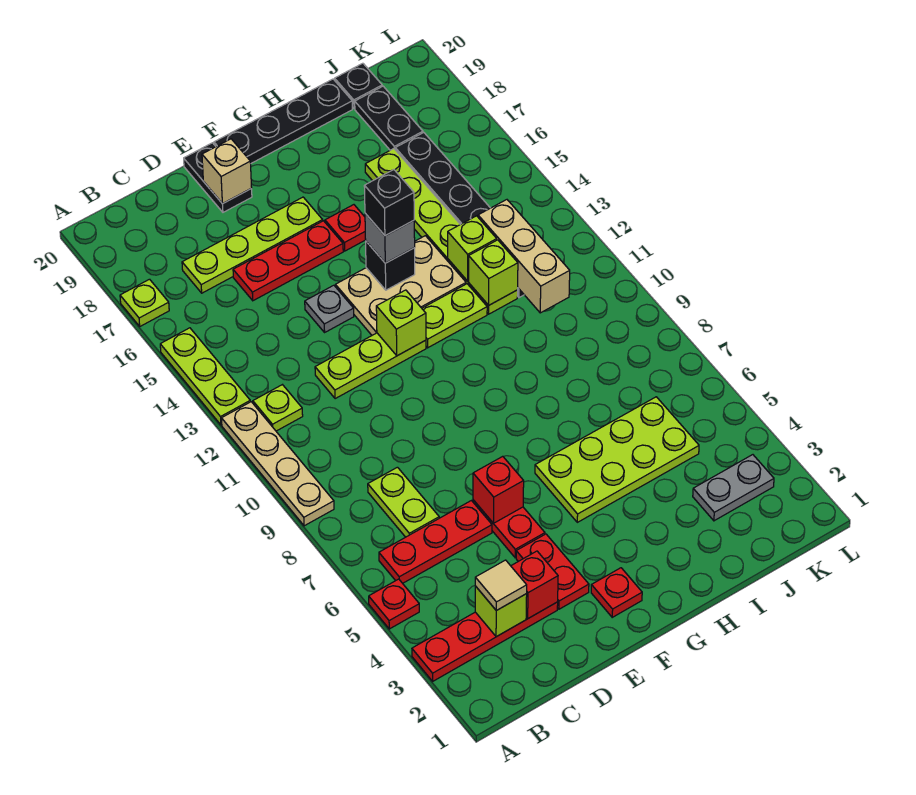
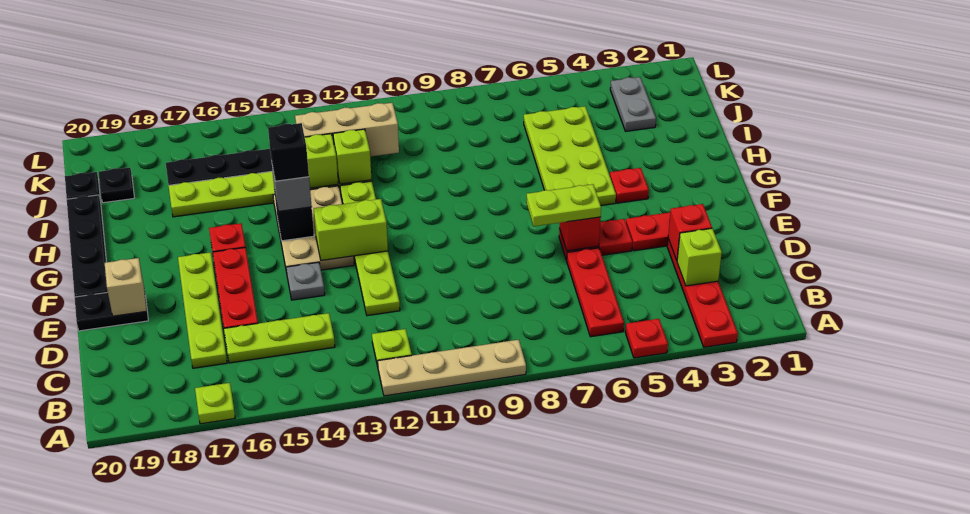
lime 1x3 plate [160,328,250,425] -> lime 1x3 plate moved to [224,313,335,363]
tan 1x1 tile [475,560,527,611] -> none
lime 1x2 plate [368,467,439,537] -> lime 1x2 plate moved to [526,184,601,226]
red 1x1 plate [591,568,642,617] -> red 1x1 plate moved to [610,168,649,203]
lime 1x1 brick [376,290,426,356] -> lime 1x2 brick [314,199,388,260]
black 1x2 plate [355,86,423,150] -> black 1x1 plate [99,167,134,203]

